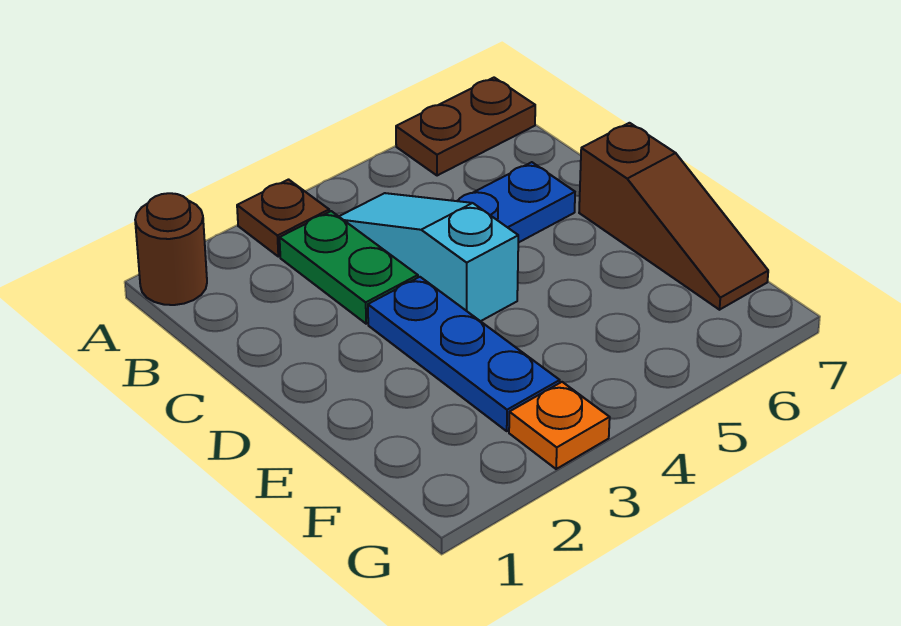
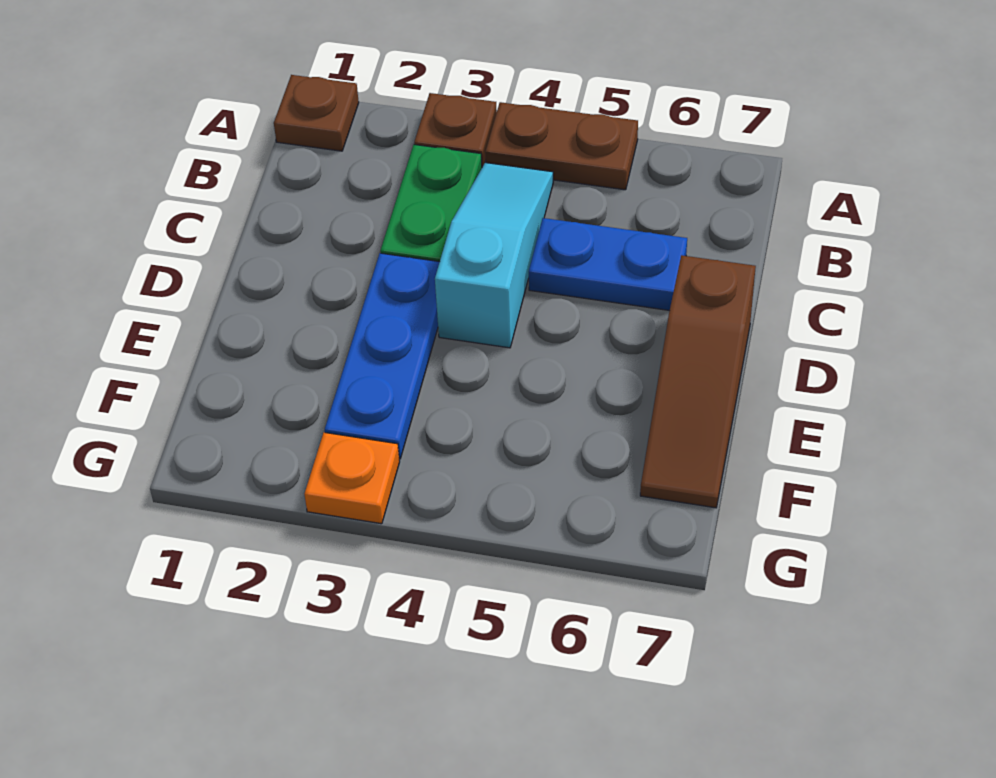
brown 1x1 round brick [135,193,207,305] -> brown 1x1 plate [274,75,359,151]
brown 1x2 plate [396,78,535,176] -> brown 1x2 plate moved to [486,102,638,190]

